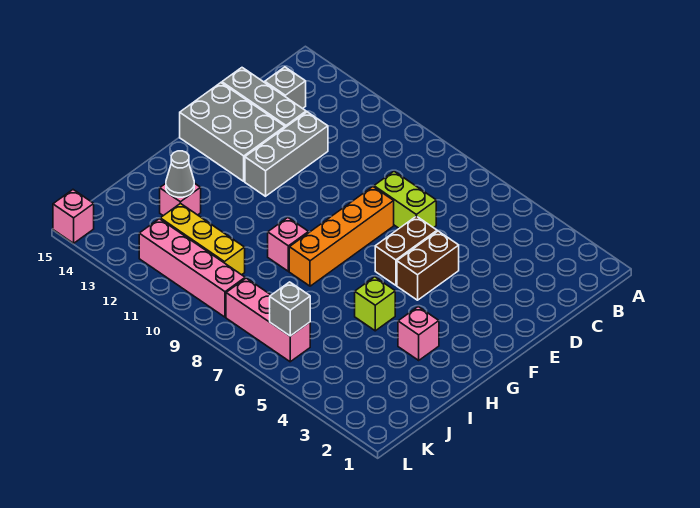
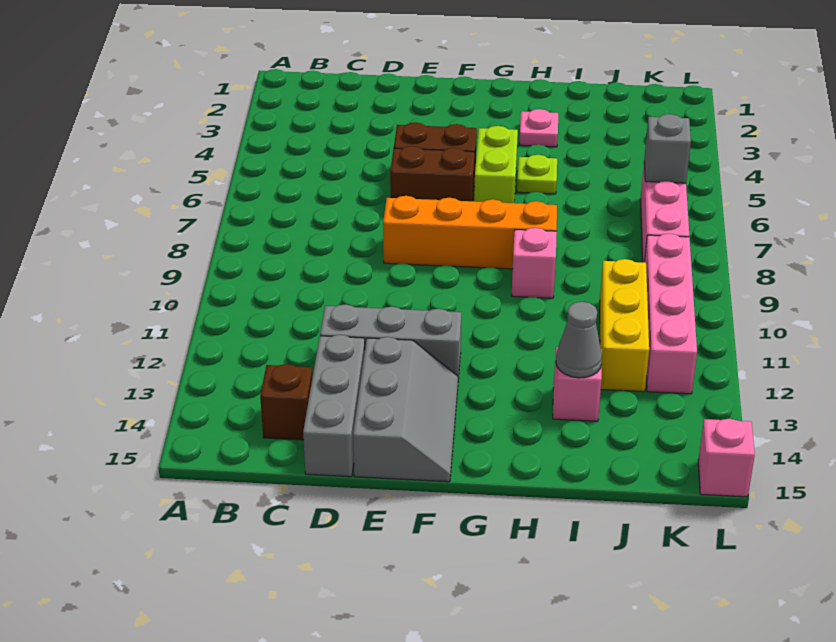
grey 1x1 brick [265,67,306,109] -> brown 1x1 brick [260,364,312,440]
lime 1x2 brick [374,171,436,228] -> lime 1x2 brick moved to [474,126,518,203]
grey 2x3 brick [180,83,285,181] -> grey 2x3 slope [353,337,458,482]
pink 1x1 brick [398,307,439,360] -> pink 1x1 plate [519,109,558,147]
lime 1x1 brick [355,277,395,331] -> lime 1x1 plate [517,155,557,194]

